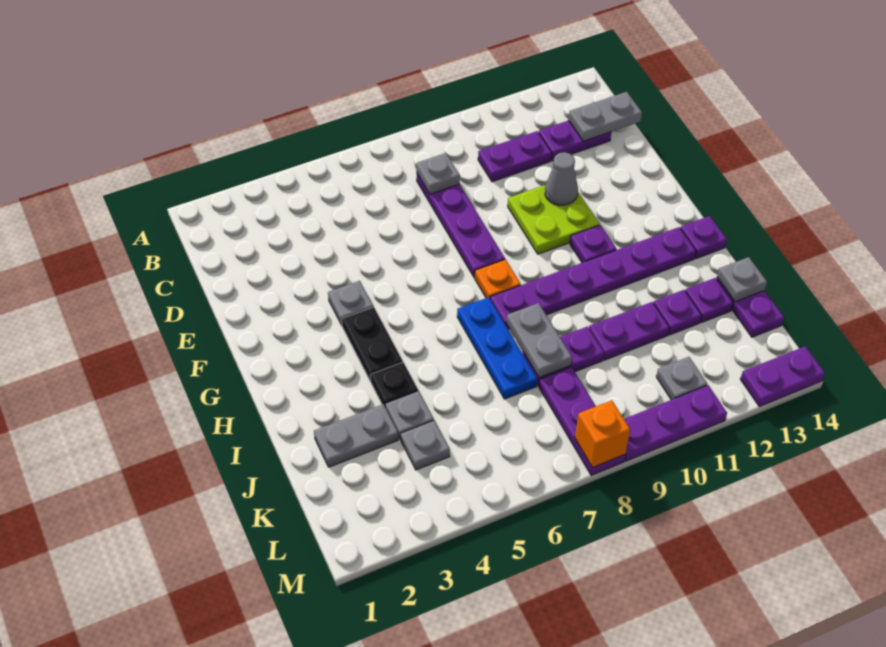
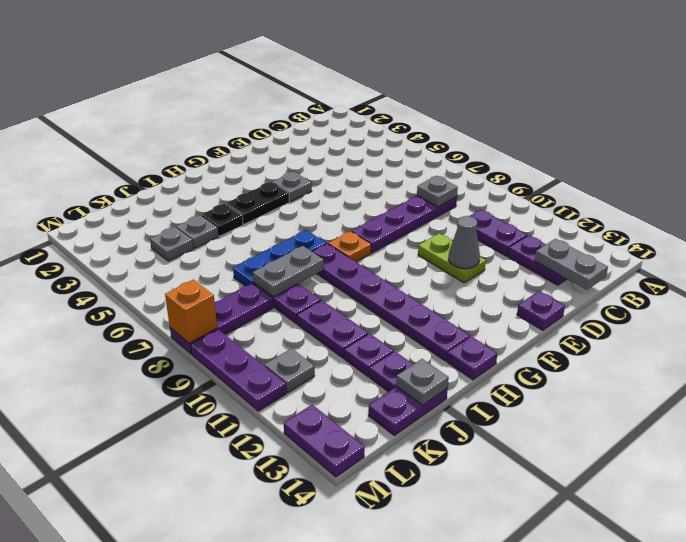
lime 2x2 plate [508,185,600,254] -> lime 1x2 plate [418,233,486,283]
purple 1x1 plate [570,225,616,263] -> purple 1x1 plate moved to [517,291,565,330]
grey 1x2 plate [314,404,398,467] -> none

